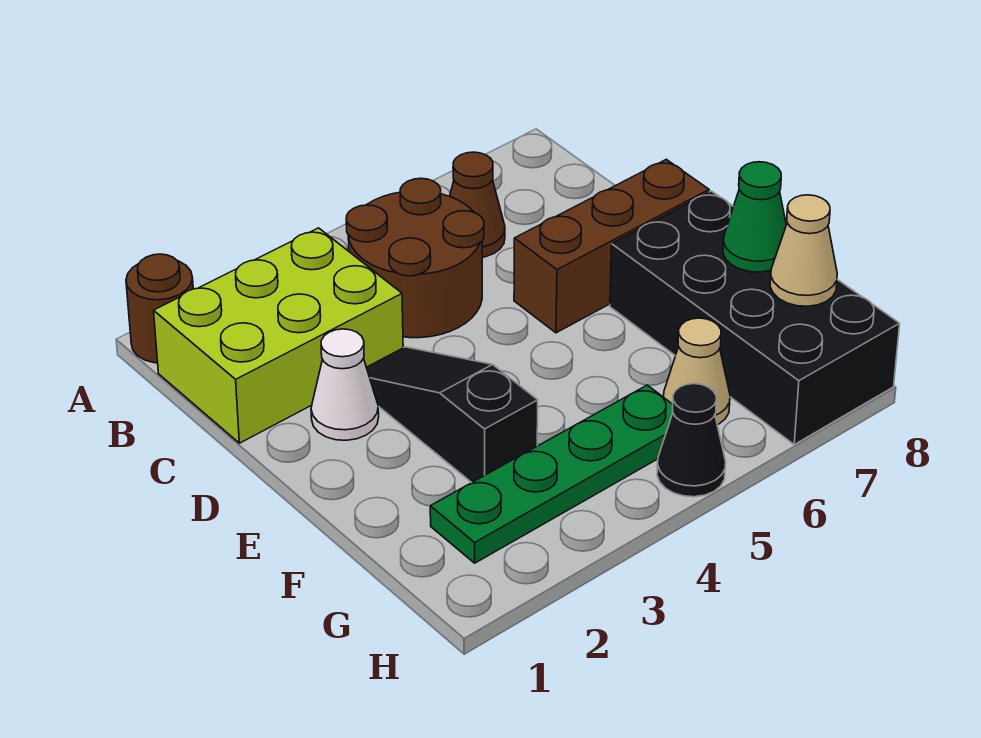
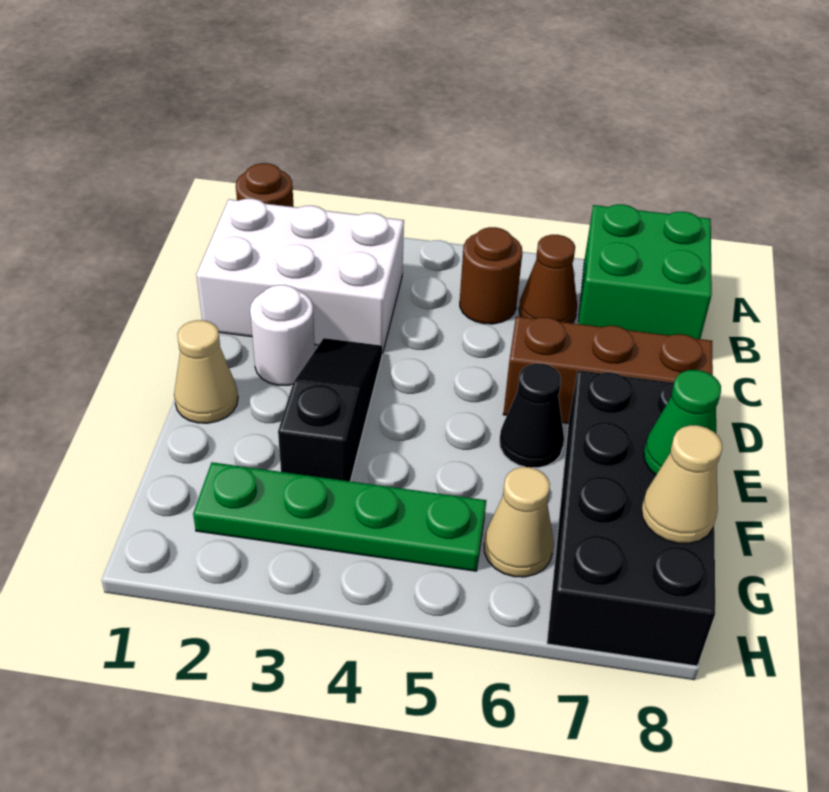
none -> green 2x2 brick [578,204,712,339]
lime 2x3 brick [154,228,403,443] -> white 2x3 brick [196,199,404,353]
brown 2x2 round brick [346,178,484,338] -> brown 1x1 round brick [460,227,522,324]
white 1x1 cone [311,329,379,440] -> white 1x1 round brick [250,285,315,385]
none -> tan 1x1 cone [174,320,238,423]
black 1x1 cone [657,384,726,497] -> black 1x1 cone moved to [500,363,564,468]

